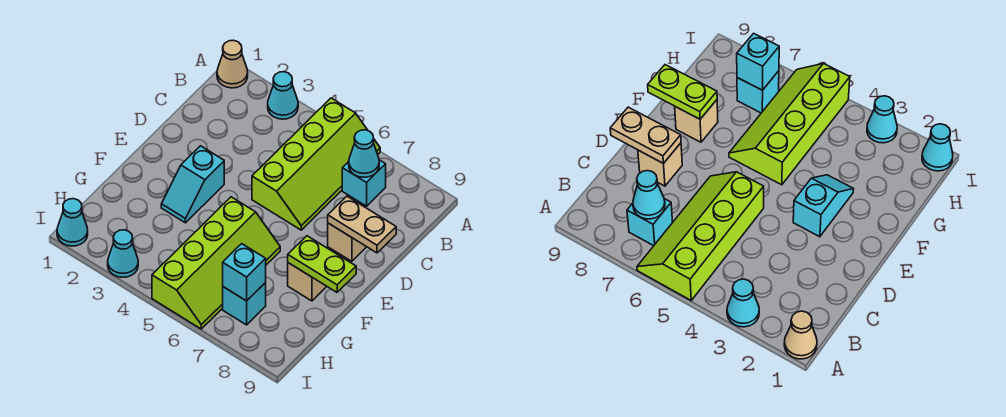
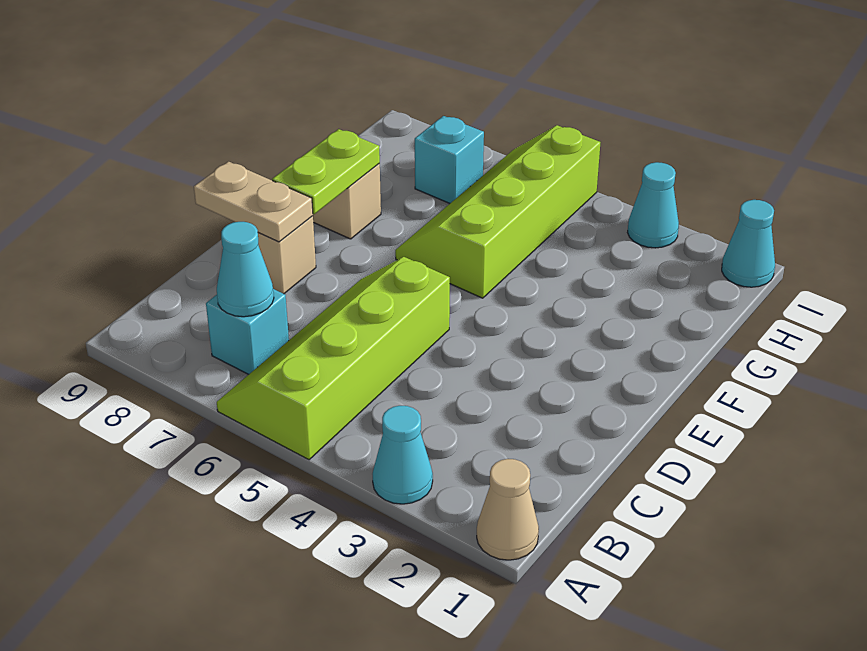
cyan 1x2 slope [161,146,224,223] -> none
lime 1x2 plate [288,236,356,292] -> lime 1x2 plate turned to [272,129,380,214]
cyan 1x1 brick [223,244,266,301] -> none

